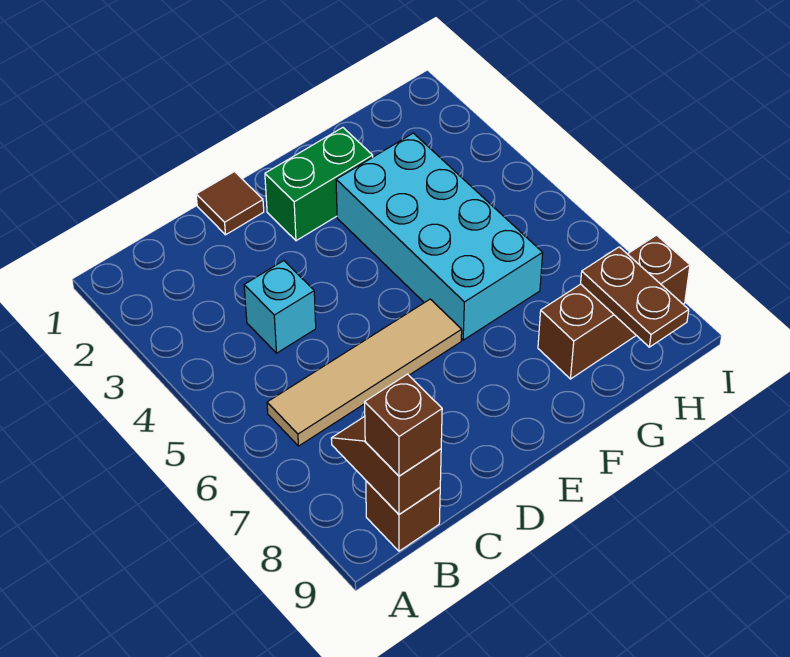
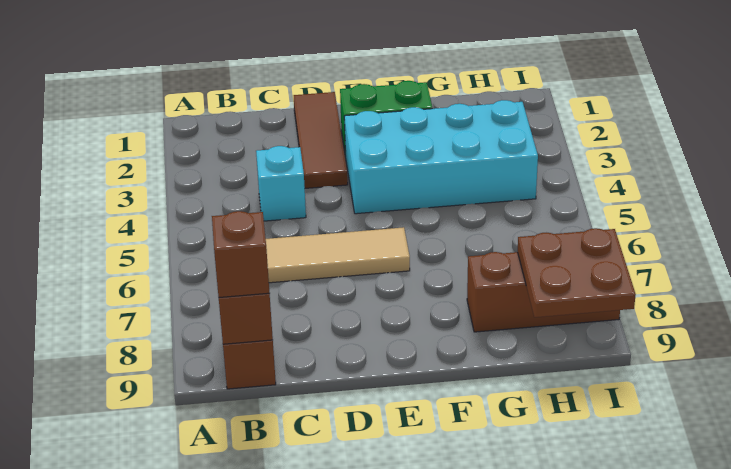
brown 1x1 tile [196,172,264,235] -> brown 1x3 tile [294,92,348,188]
cyan 2x4 brick [336,133,543,340] -> cyan 2x4 brick turned to [344,100,538,214]
brown 1x2 plate [581,247,689,347] -> brown 2x2 plate [518,228,636,317]

